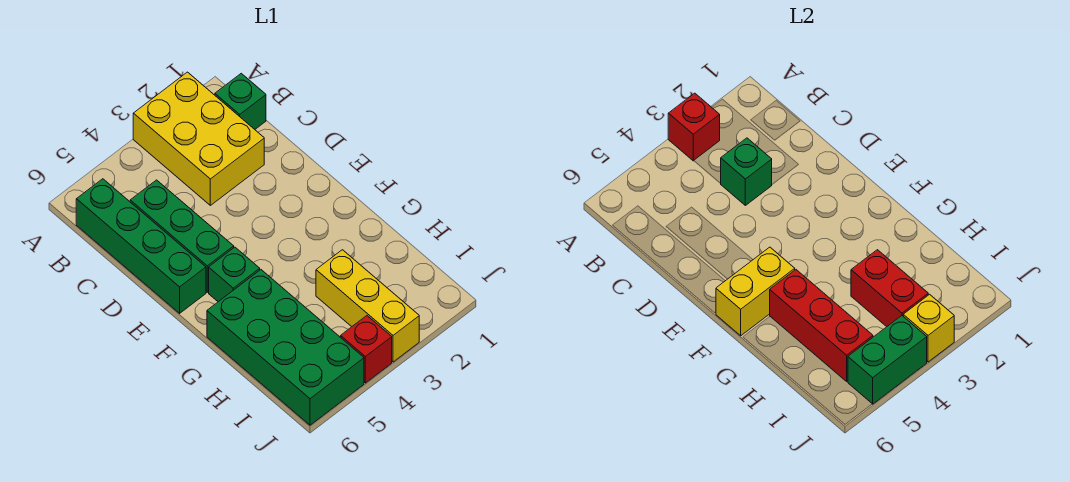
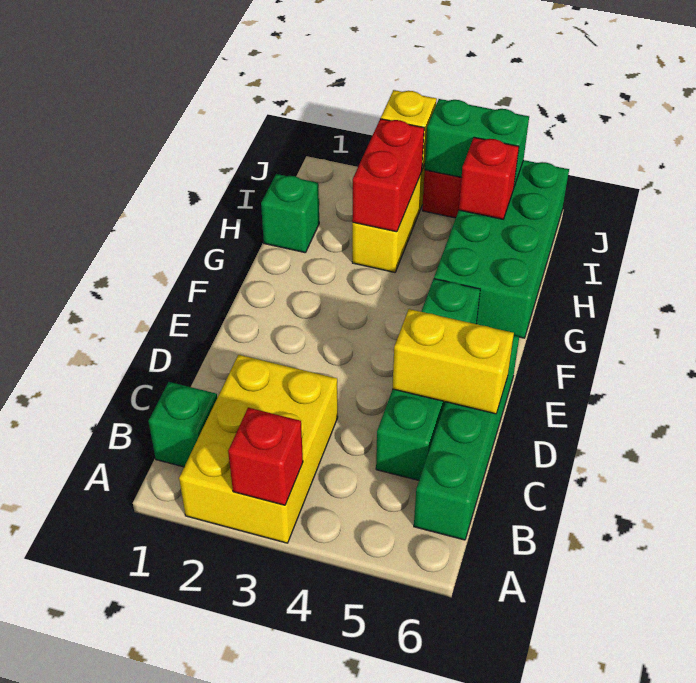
green 1x1 brick [720,138,772,205] -> green 1x1 brick moved to [261,174,319,253]
yellow 1x2 brick [716,247,795,336] -> yellow 1x2 brick moved to [393,309,514,414]
red 1x3 brick [770,270,873,381] -> red 1x1 brick [459,137,519,219]

